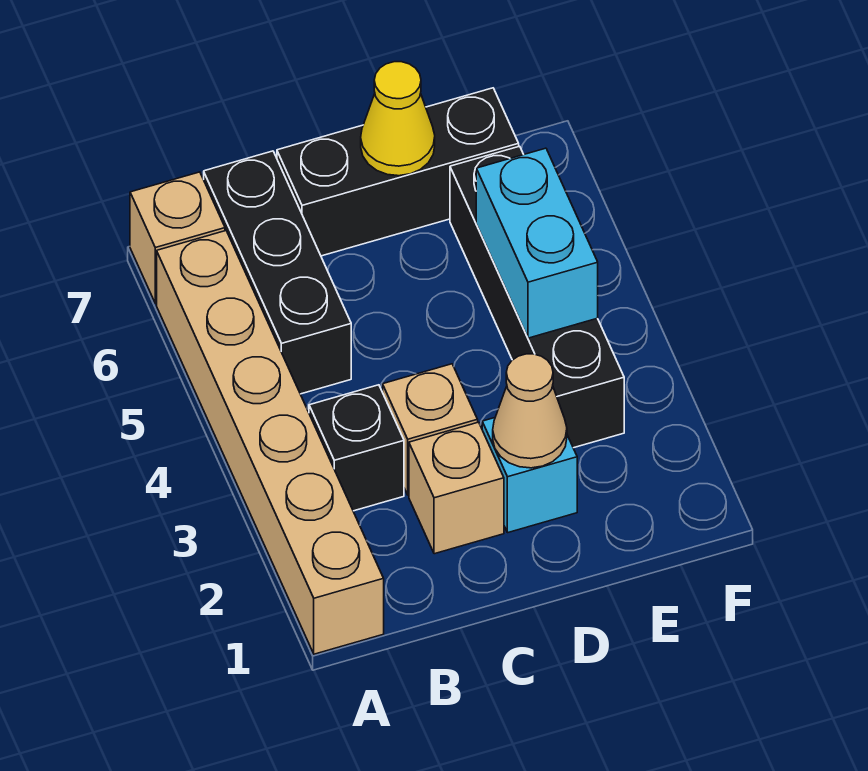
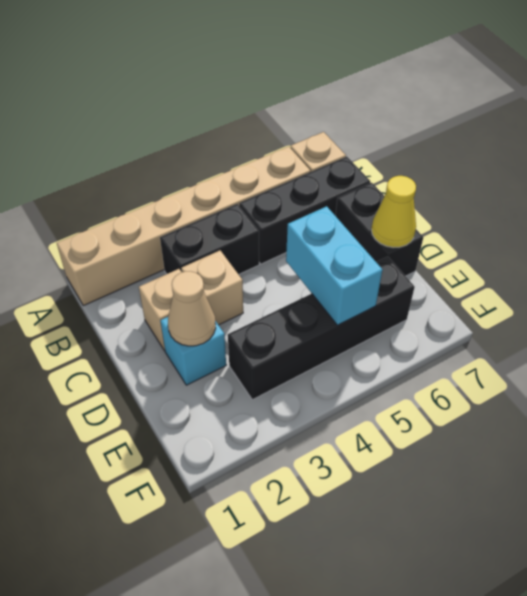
black 1x1 brick [309,385,404,511] -> black 1x2 brick [160,204,259,274]
black 1x3 brick [277,88,519,256] -> black 1x2 brick [336,183,423,276]
cyan 1x2 brick [476,148,598,338] -> cyan 1x2 brick turned to [286,206,382,325]

